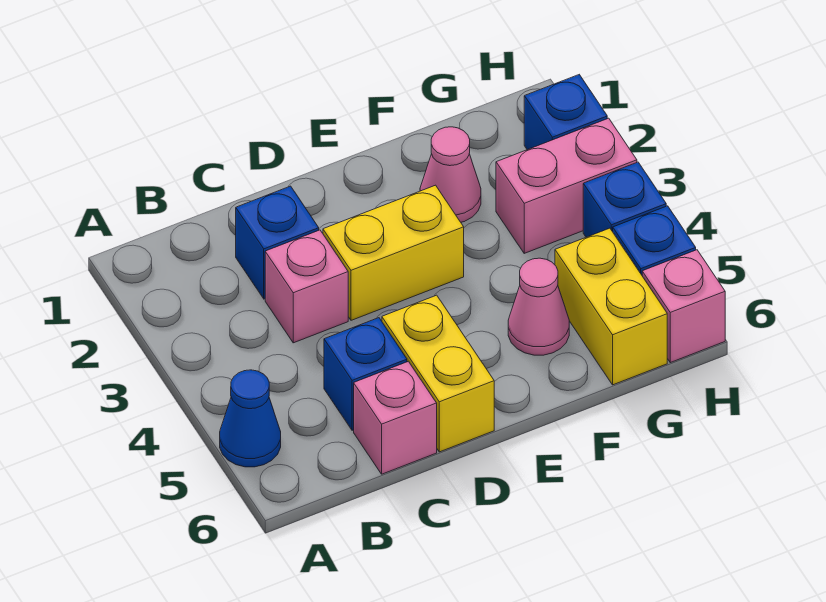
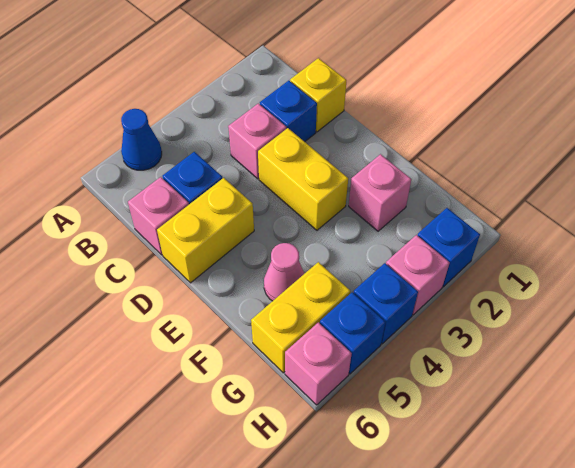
none -> yellow 1x1 brick [290,58,347,132]
pink 1x1 cone [420,127,481,222] -> pink 1x1 brick [349,154,411,231]
pink 1x2 brick [496,118,637,253] -> pink 1x1 brick [386,235,450,315]

